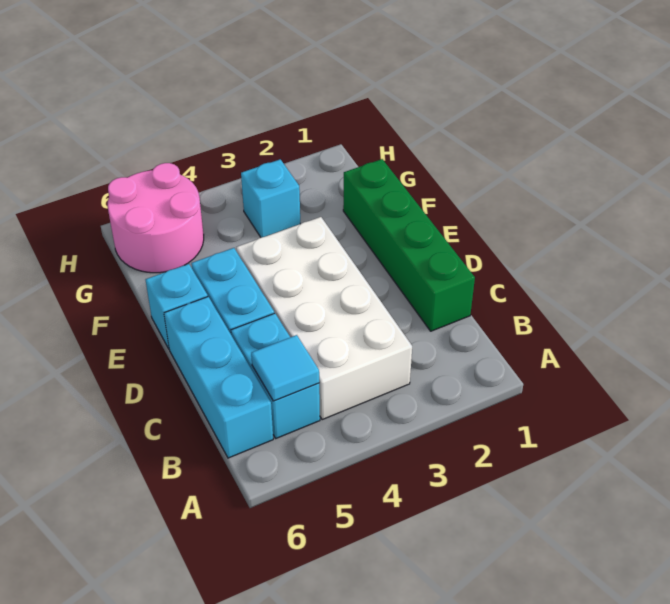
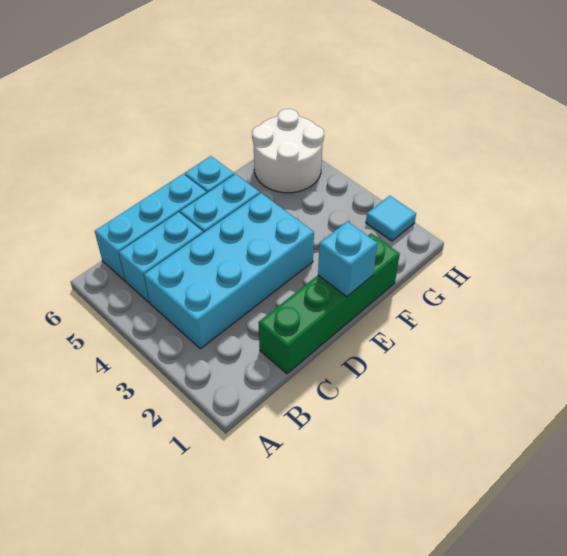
white 2x4 brick [236,217,412,420] -> cyan 2x4 brick [144,193,314,349]
cyan 1x1 tile [251,335,319,401] -> cyan 1x1 tile moved to [366,196,416,241]
cyan 1x1 brick [241,159,300,237] -> cyan 1x1 brick moved to [318,221,377,296]
pink 2x2 round brick [107,163,204,273] -> white 2x2 round brick [252,109,324,193]

